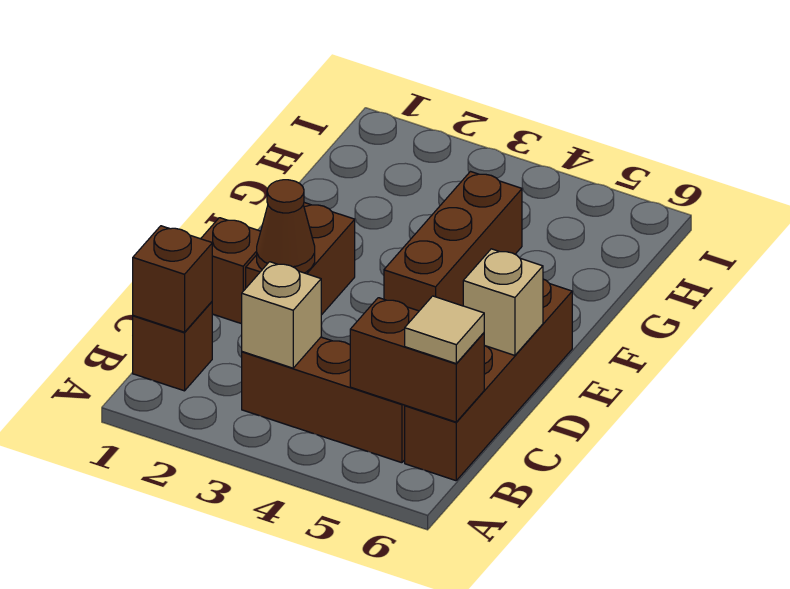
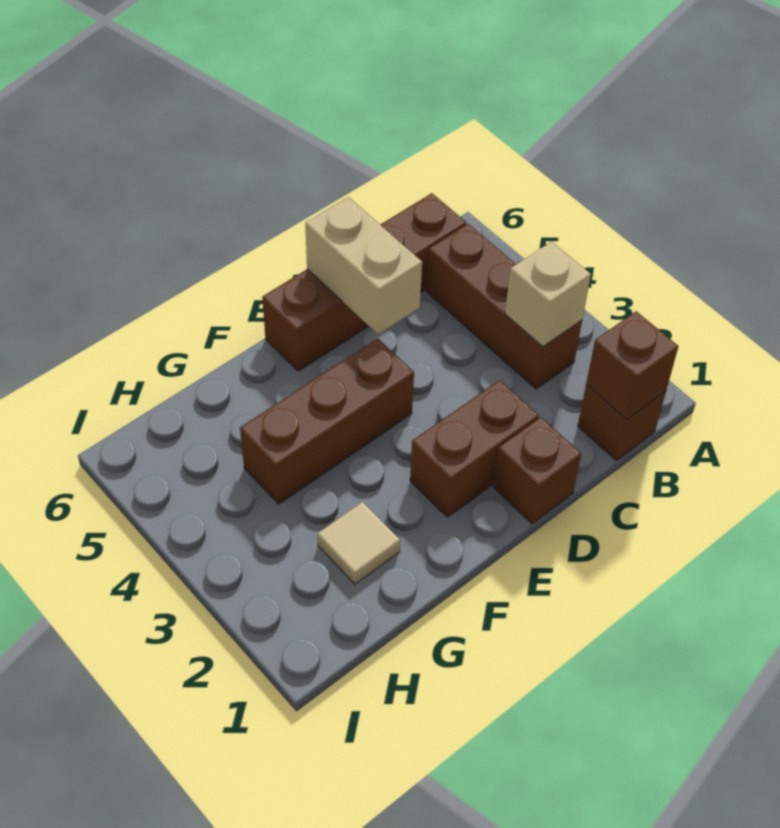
brown 1x2 brick [350,298,484,422] -> none
tan 1x1 tile [405,296,484,364] -> tan 1x1 tile moved to [318,502,400,584]
brown 1x1 cone [257,180,315,273] -> none
tan 1x1 brick [463,249,543,355] -> tan 1x2 brick [305,197,422,334]

